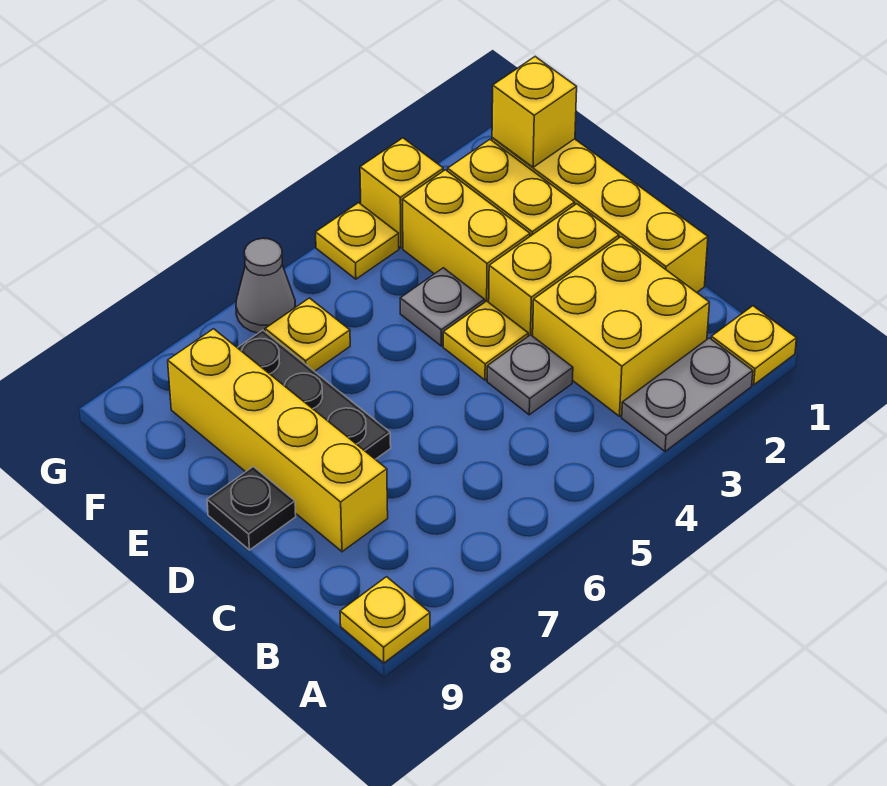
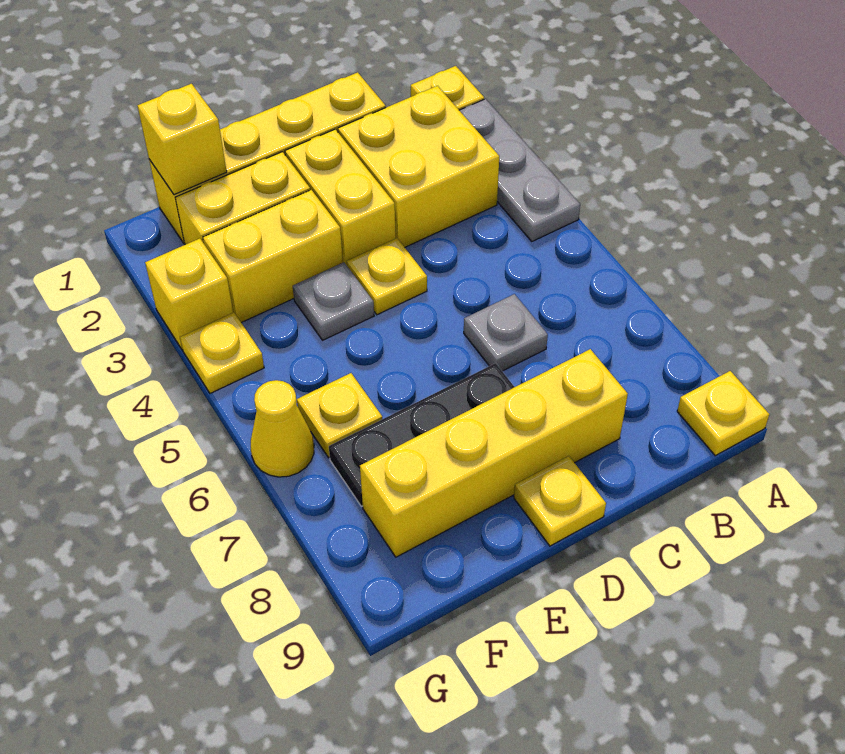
grey 1x2 plate [622,338,753,451] -> grey 1x3 plate [459,99,580,241]
grey 1x1 plate [487,335,573,415] -> grey 1x1 plate moved to [464,294,548,371]
black 1x1 plate [207,467,296,550] -> yellow 1x1 plate [514,456,606,546]
grey 1x1 cone [236,238,295,333] -> yellow 1x1 cone [251,380,314,477]

